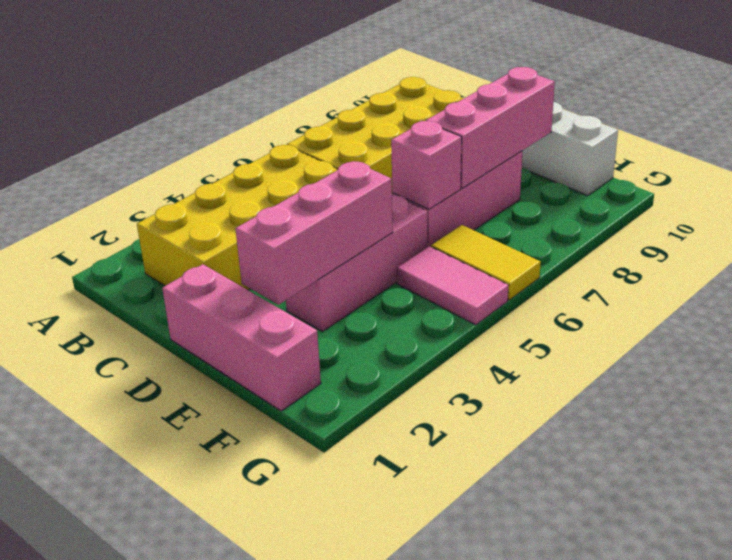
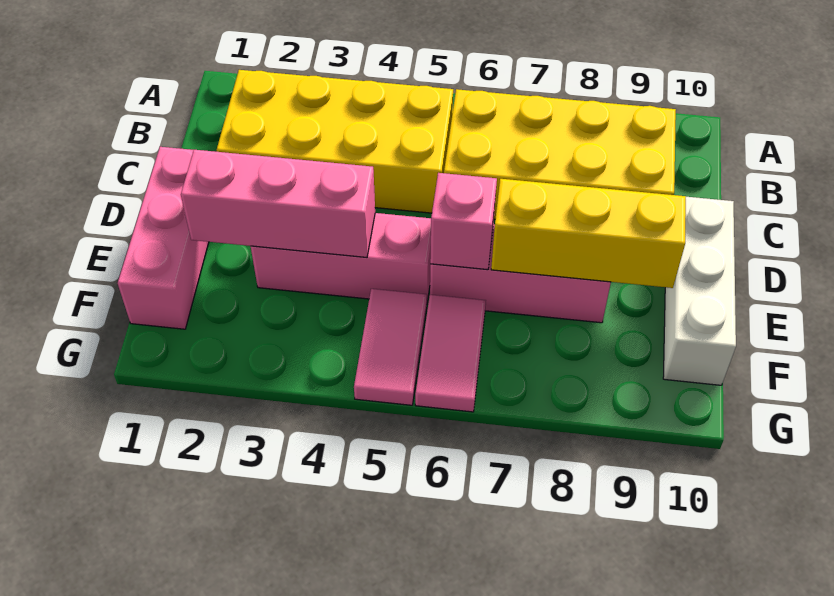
pink 1x3 brick [426,67,555,188] -> yellow 1x3 brick [491,179,686,288]
yellow 1x2 tile [431,225,541,300] -> pink 1x2 tile [415,295,486,412]

